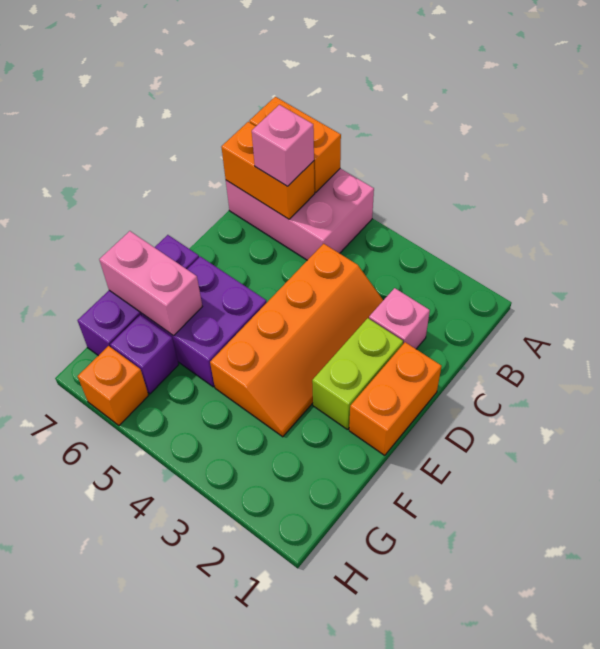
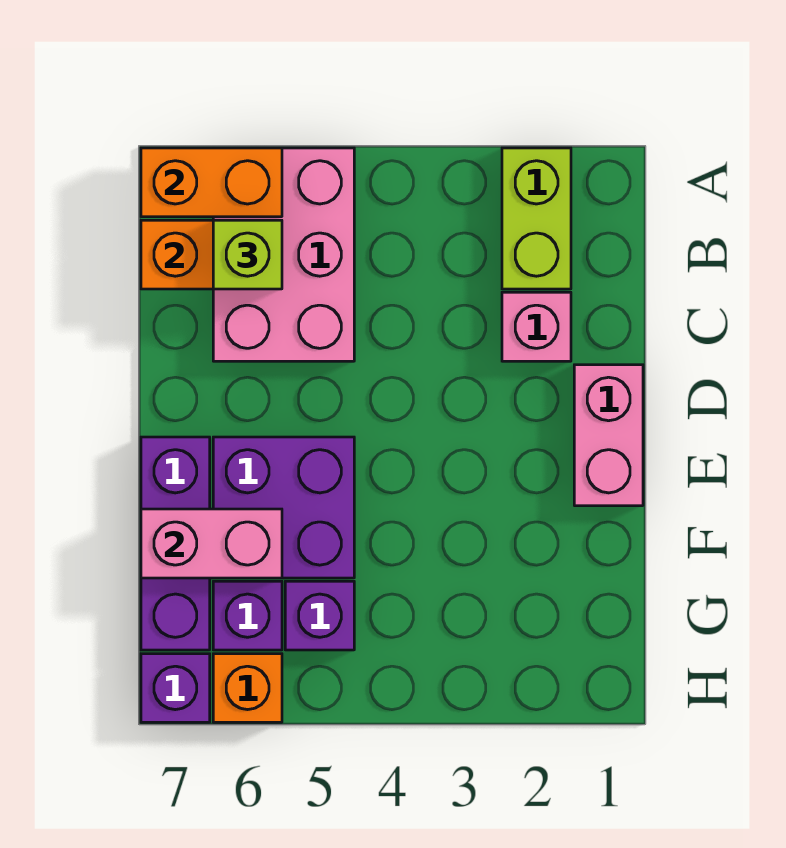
pink 2x3 brick [226,169,374,260] -> pink 2x3 brick turned to [213,148,354,361]
pink 1x1 brick [252,105,314,186] -> lime 1x1 brick [213,220,282,289]
orange 2x4 slope [210,244,383,437] -> none
orange 1x2 brick [349,342,442,455] -> pink 1x2 brick [574,365,643,506]
lime 1x2 brick [312,318,403,429] -> lime 1x2 brick moved to [502,148,571,289]
none -> purple 1x1 brick [285,581,354,650]
none -> purple 1x1 brick [141,654,210,722]

